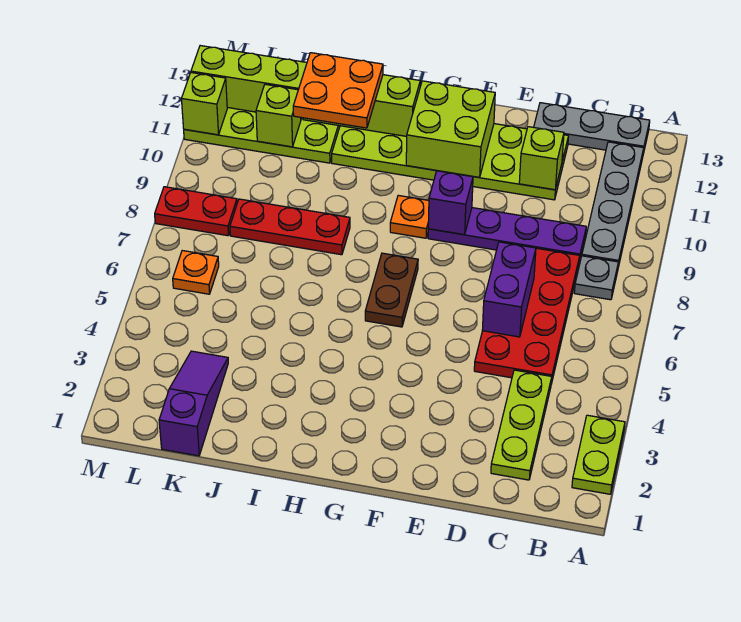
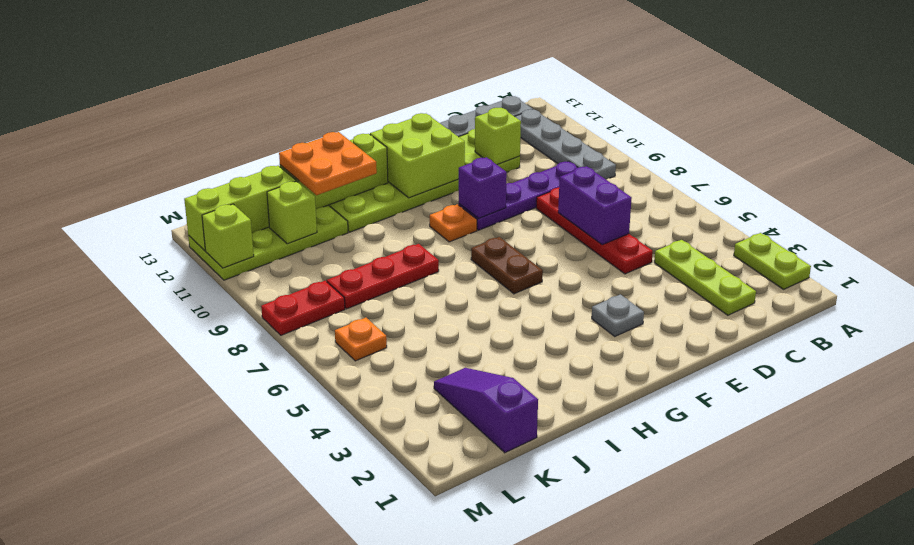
grey 1x1 plate [574,256,618,300] -> grey 1x1 plate moved to [592,294,644,336]
red 2x4 plate [474,248,580,383] -> red 1x4 plate [536,187,653,274]

